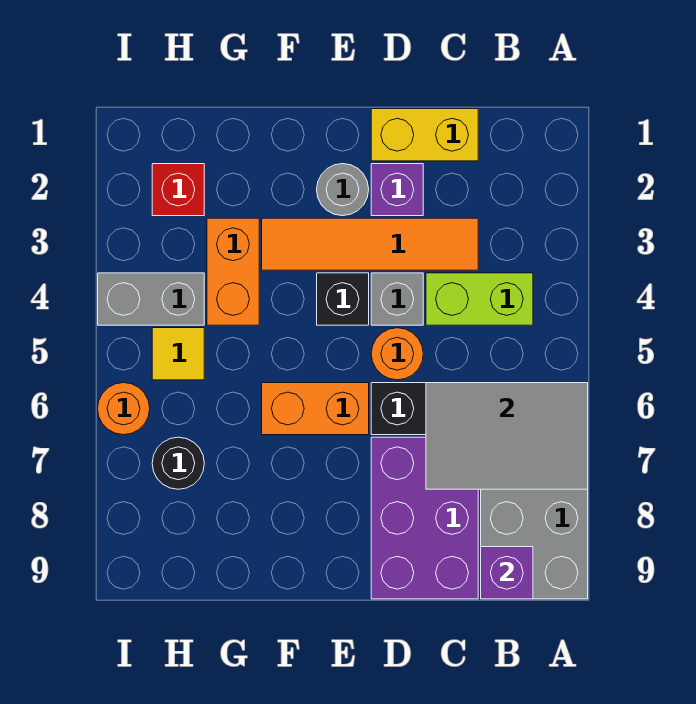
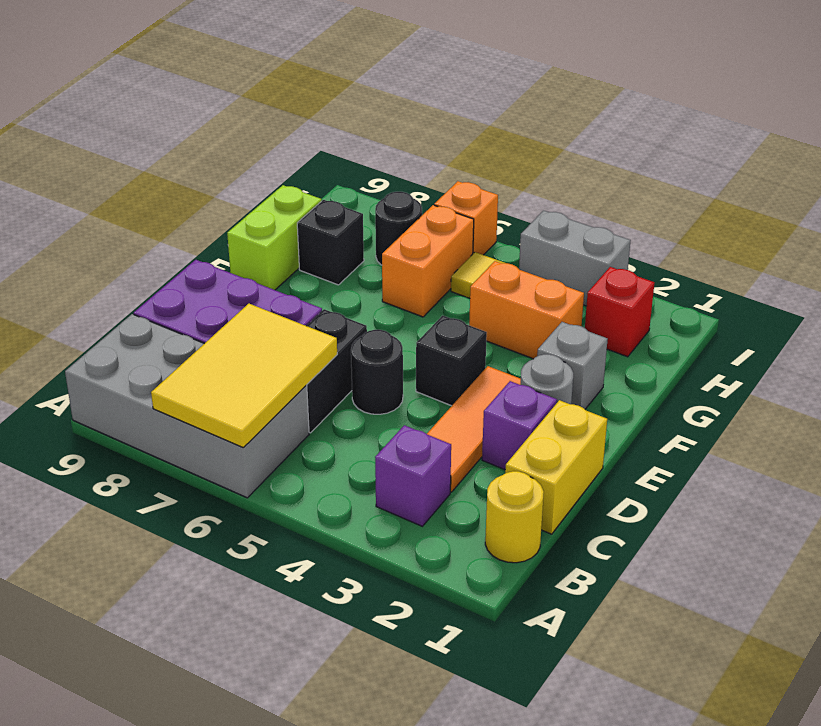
grey 2x3 tile [426,383,588,489] -> yellow 2x3 tile [151,304,337,447]
none -> yellow 1x1 round brick [485,471,544,563]
lime 1x2 brick [426,273,533,325] -> lime 1x2 brick moved to [227,185,322,290]
purple 1x1 brick [481,547,533,599] -> purple 1x1 brick moved to [375,425,451,526]
orange 1x4 tile [262,218,478,270] -> orange 1x3 tile [427,366,521,492]
grey 1x1 brick [371,273,423,325] -> grey 1x1 brick moved to [537,322,608,409]
orange 1x1 round brick [371,328,423,380] -> black 1x1 round brick [351,330,403,414]
orange 1x2 brick [262,383,369,435] -> orange 1x2 brick moved to [382,205,474,317]
none -> black 1x1 brick [297,200,364,285]
grey 1x2 brick [98,273,204,325] -> grey 1x2 brick turned to [519,210,631,306]
orange 1x1 round brick [98,383,150,435] -> orange 1x1 brick [434,181,498,255]

